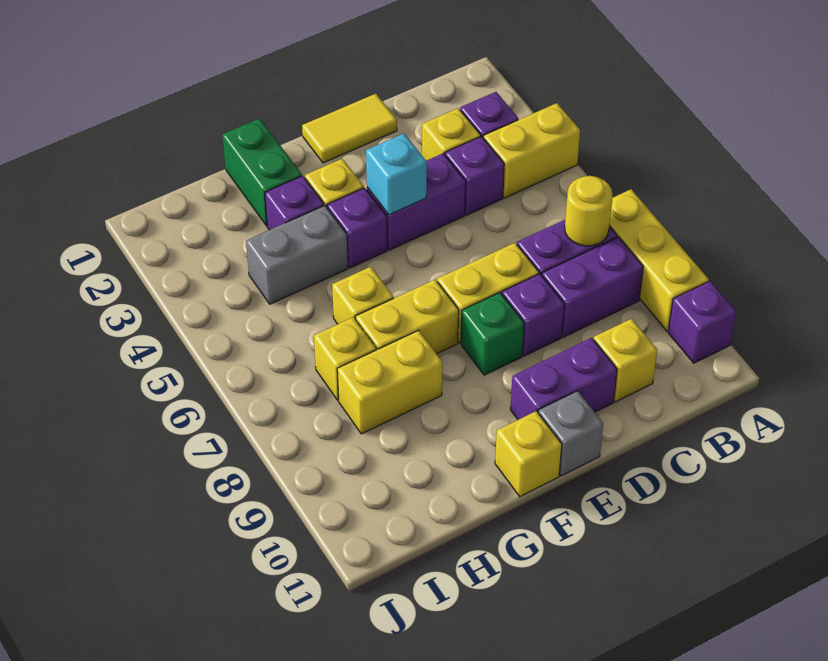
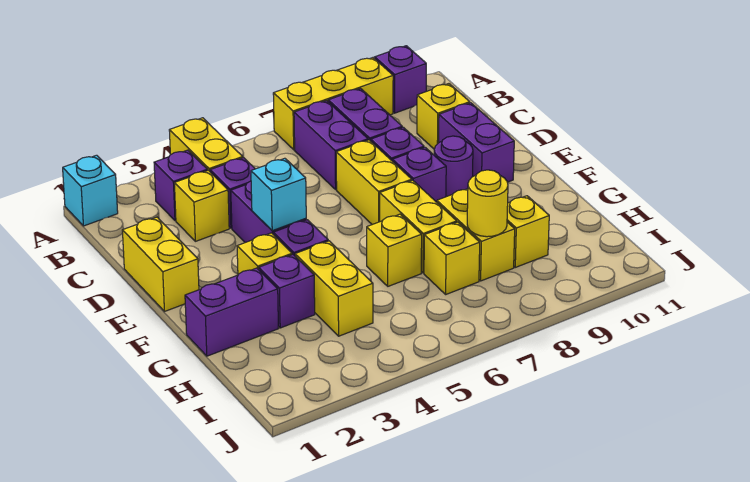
none -> cyan 1x1 brick [63,155,118,226]
yellow 1x1 round brick [565,176,613,246] -> yellow 1x1 round brick moved to [467,170,508,237]
yellow 1x2 tile [302,94,397,163] -> yellow 1x2 brick [122,217,199,311]
green 1x1 brick [461,293,524,375] -> purple 1x1 brick [392,147,446,202]
none -> purple 1x1 round brick [434,136,473,197]
grey 1x1 brick [538,391,603,476] -> none
yellow 1x1 brick [495,411,562,497] -> yellow 1x1 brick moved to [507,196,549,267]
green 1x2 brick [222,118,302,226] -> purple 1x2 brick [185,268,278,356]
grey 1x2 brick [246,206,348,304] -> yellow 1x2 brick [295,241,373,336]

